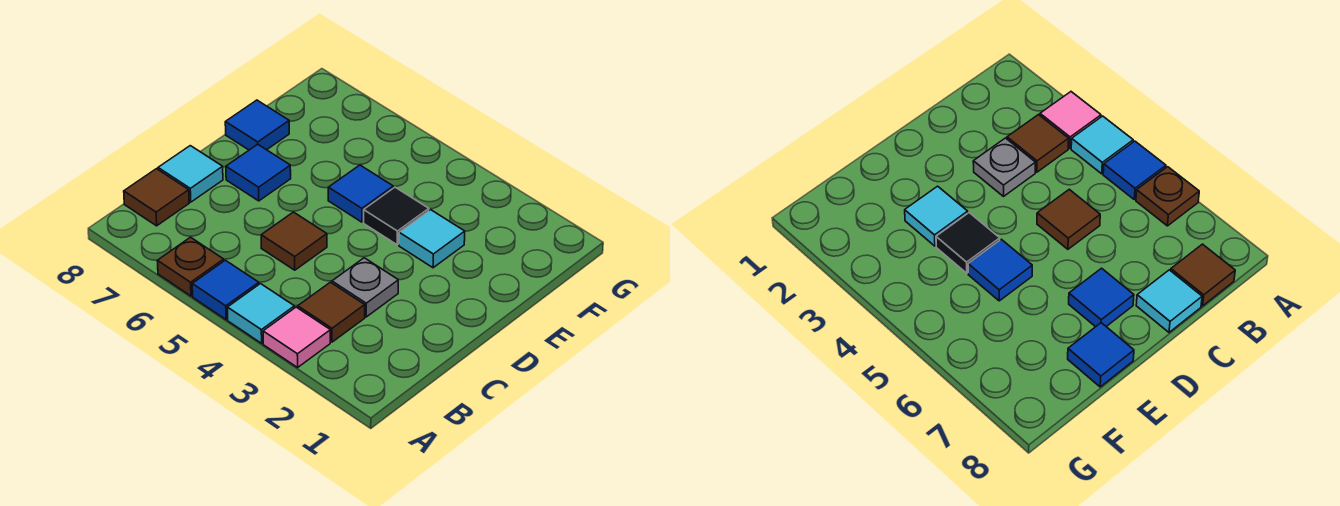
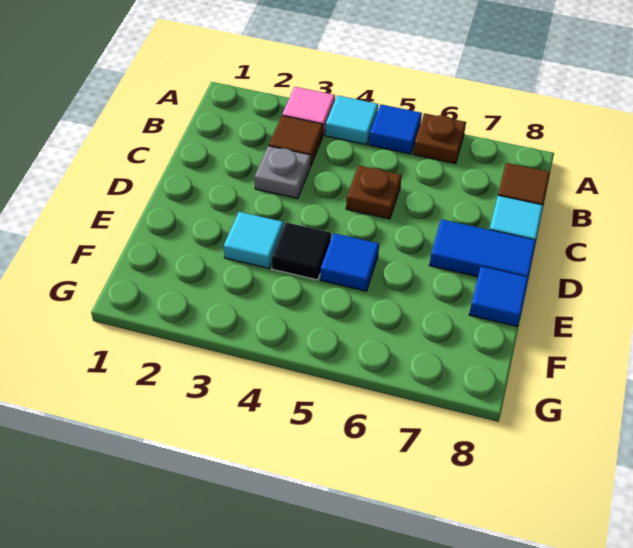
brown 1x1 tile [261,212,327,270] -> brown 1x1 plate [346,165,402,219]
blue 1x1 tile [226,144,291,201] -> blue 1x2 tile [429,219,536,277]

